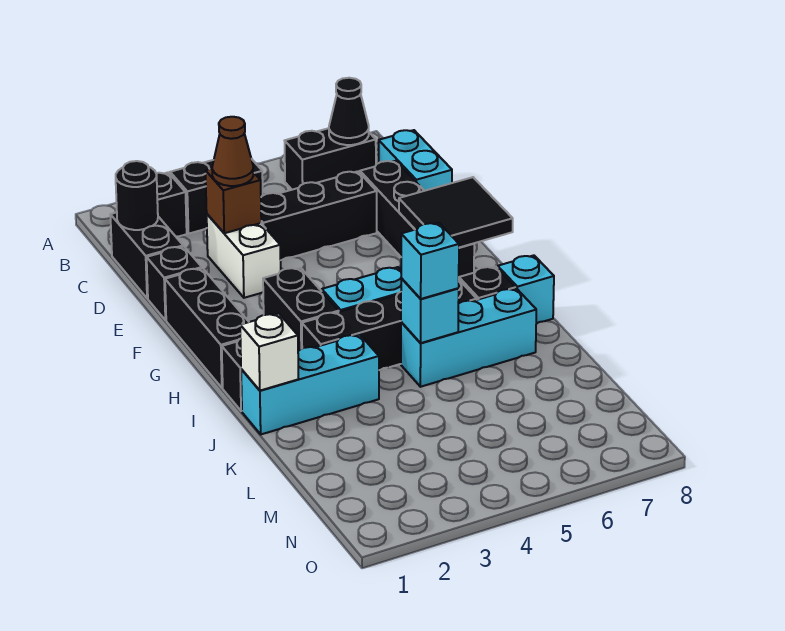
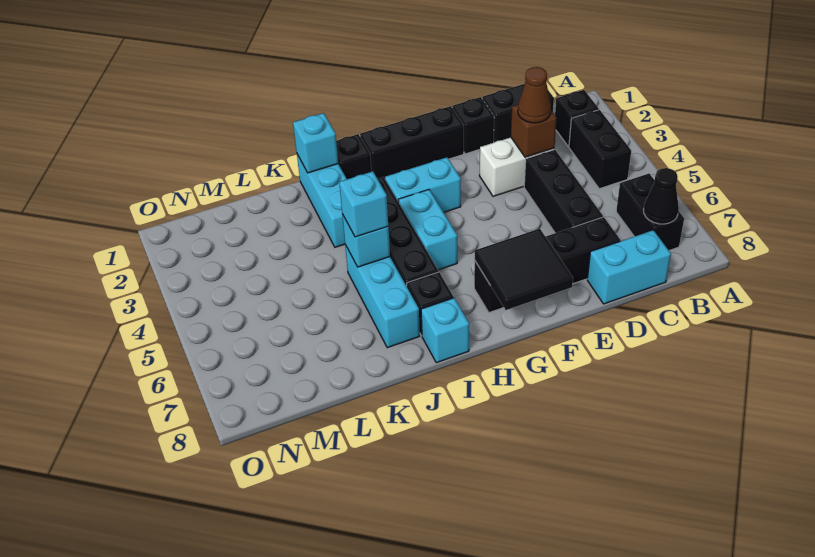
black 1x1 round brick [116,161,158,230] -> none
black 1x2 brick [263,268,339,351] -> cyan 1x2 brick [385,157,461,212]
white 1x1 brick [240,314,298,391] -> cyan 1x1 brick [293,113,338,173]

